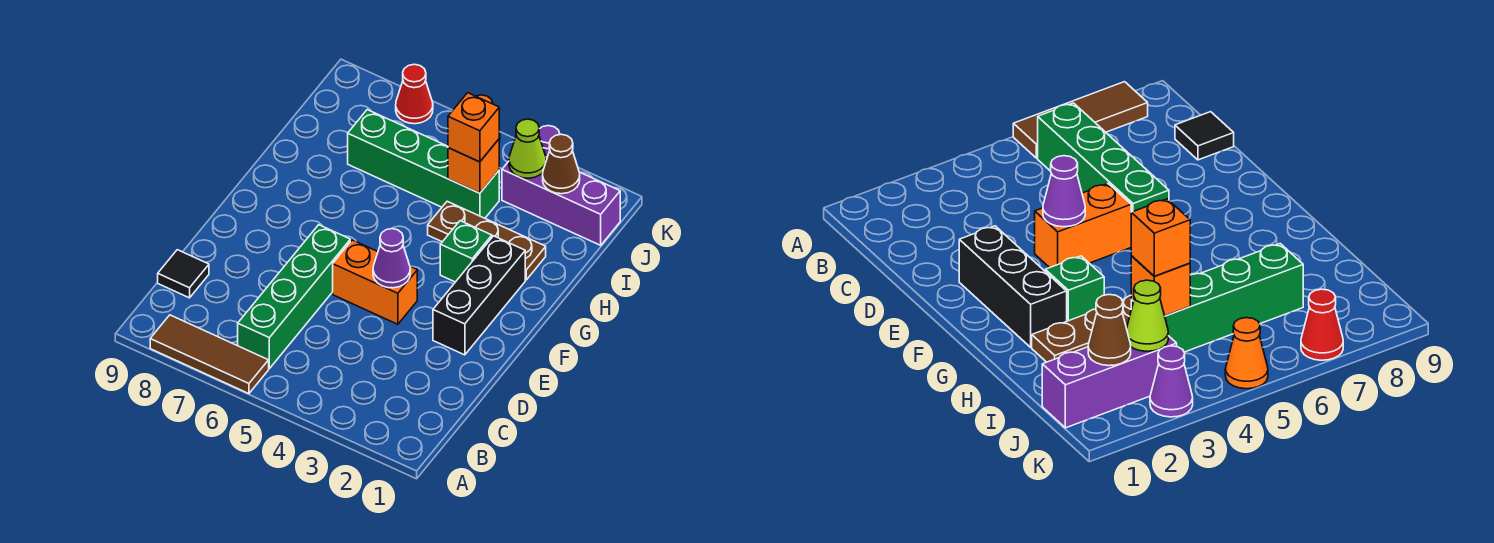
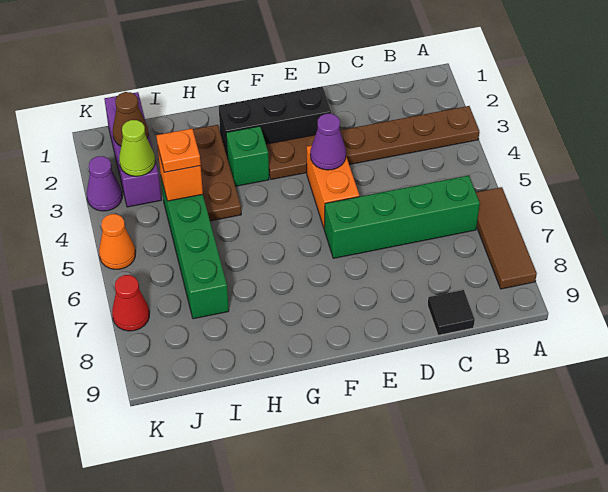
none -> brown 1x6 plate [266,106,479,179]
orange 1x1 brick [448,93,499,162] -> orange 1x1 plate [156,129,201,172]

